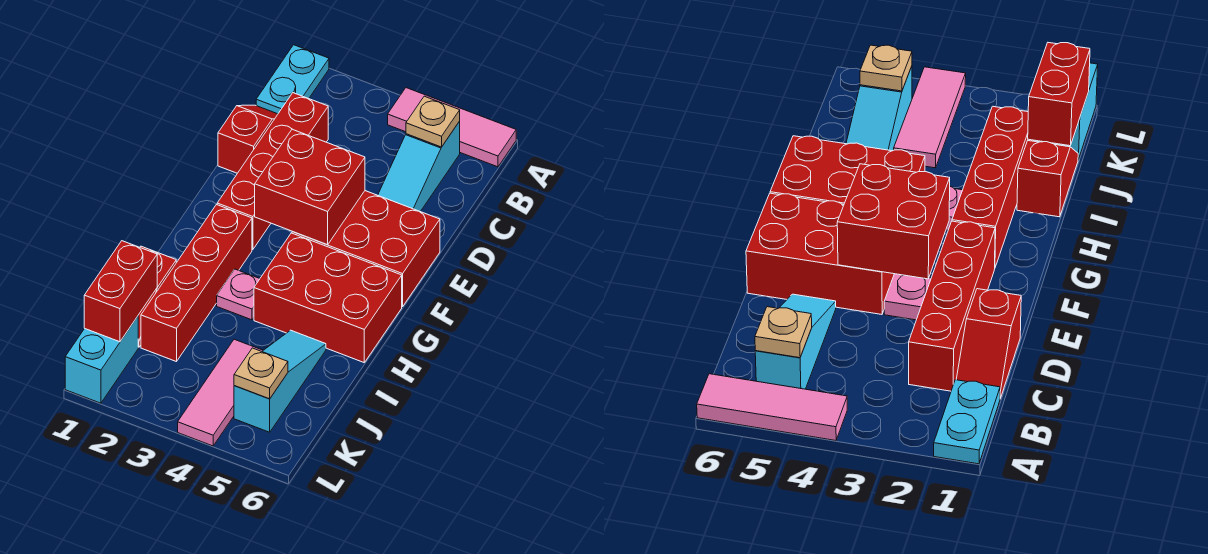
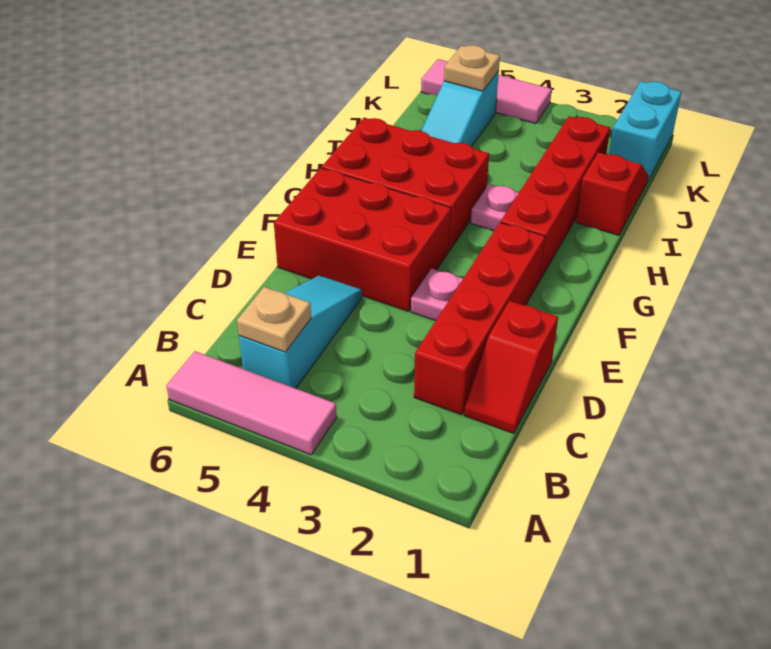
cyan 1x2 plate [256,45,329,114] -> none
red 2x2 brick [255,129,365,245] -> none
red 1x2 brick [84,241,157,342] -> none
pink 1x3 tile [178,339,263,446] -> pink 1x3 tile turned to [421,59,552,123]

